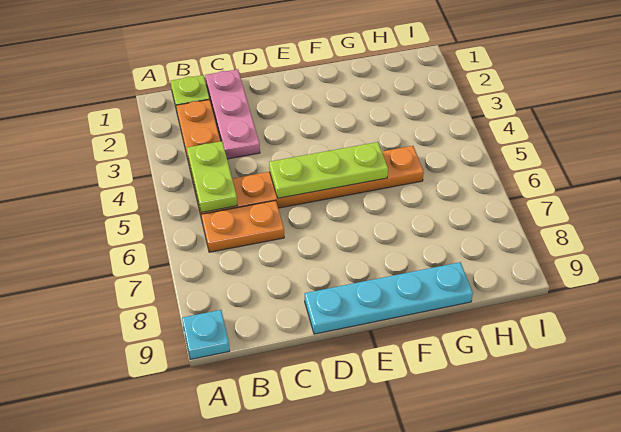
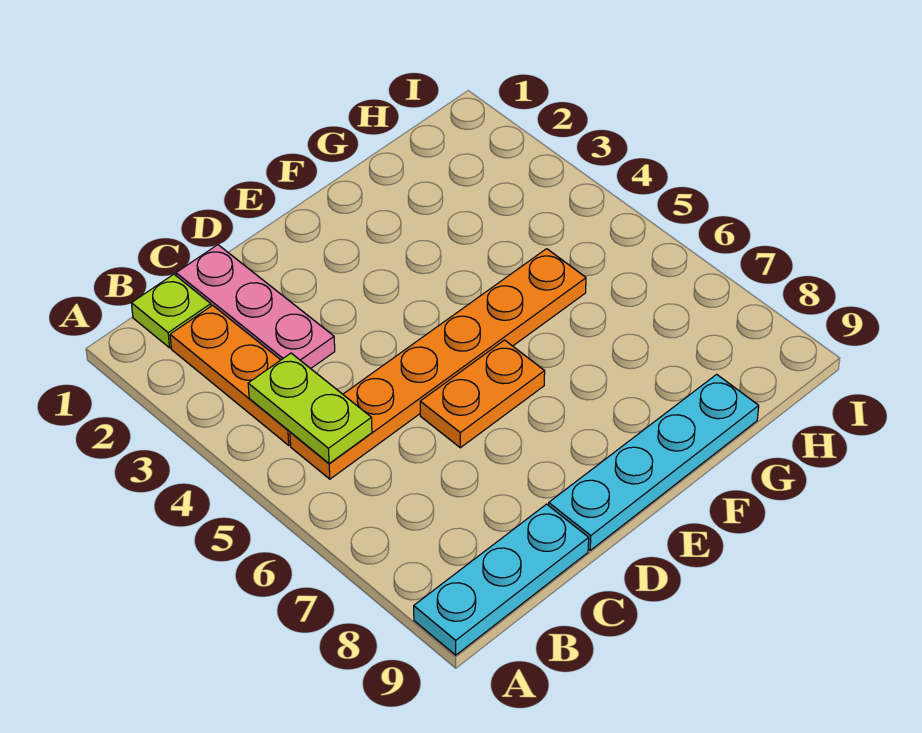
cyan 1x1 plate [182,310,230,360] -> cyan 1x3 plate [414,504,589,655]
orange 1x2 plate [201,201,284,252] -> orange 1x2 plate moved to [420,340,545,448]
lime 1x3 plate [269,142,388,198] -> none

